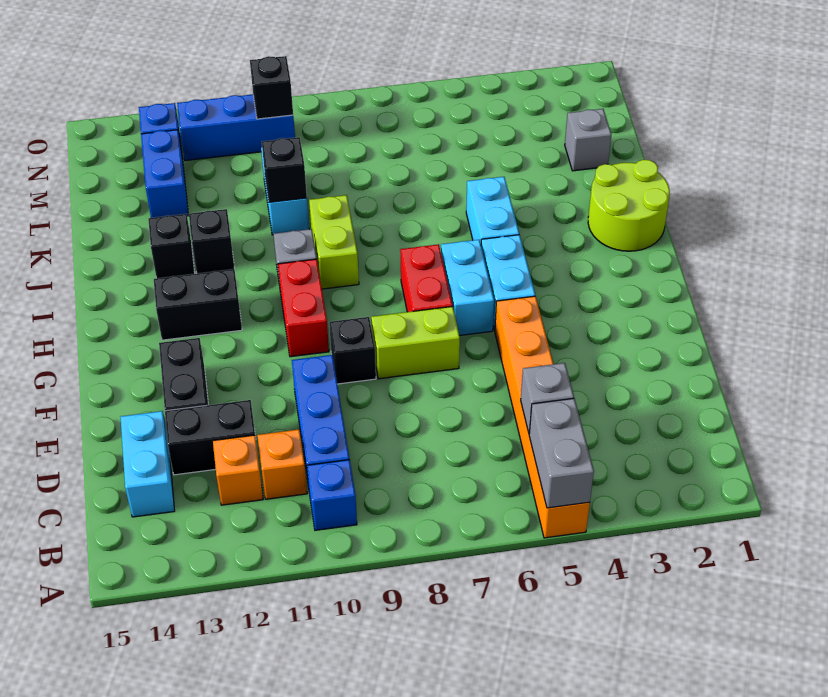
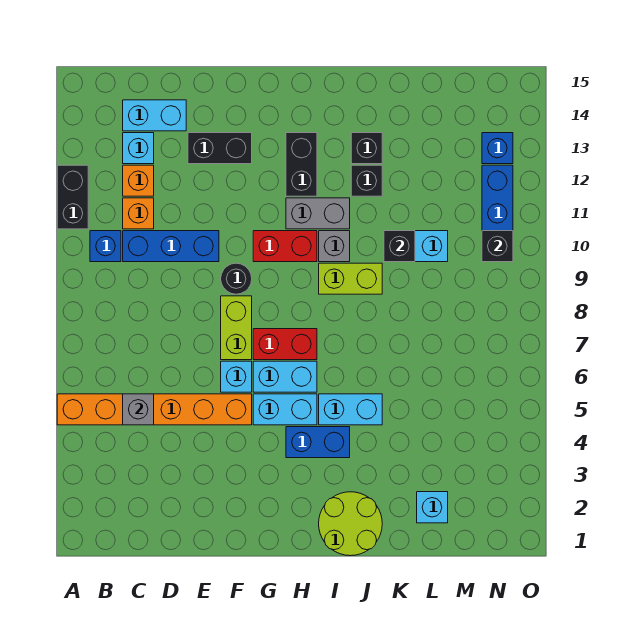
grey 1x2 brick [529,398,594,508] -> grey 1x2 brick moved to [286,198,350,229]
none -> cyan 1x1 brick [123,133,154,164]
black 1x2 brick [165,400,255,475] -> black 1x2 brick moved to [57,165,88,229]
none -> cyan 1x1 brick [221,361,252,392]
black 1x1 brick [329,317,376,384] -> black 1x1 round brick [221,263,252,294]
grey 1x1 brick [565,109,611,171] -> cyan 1x1 brick [417,492,448,523]
blue 1x2 brick [141,130,189,218] -> blue 1x2 brick moved to [286,427,350,458]

